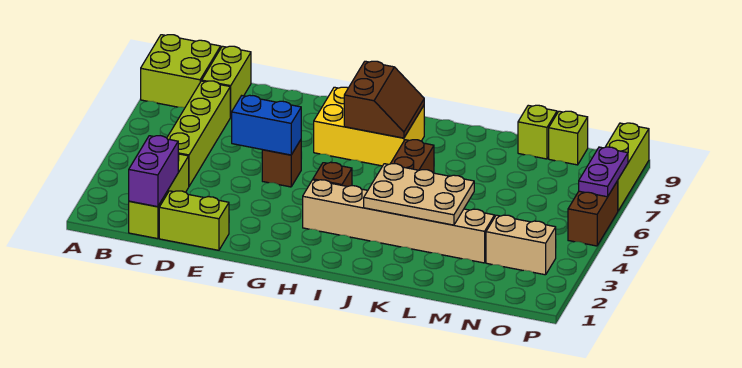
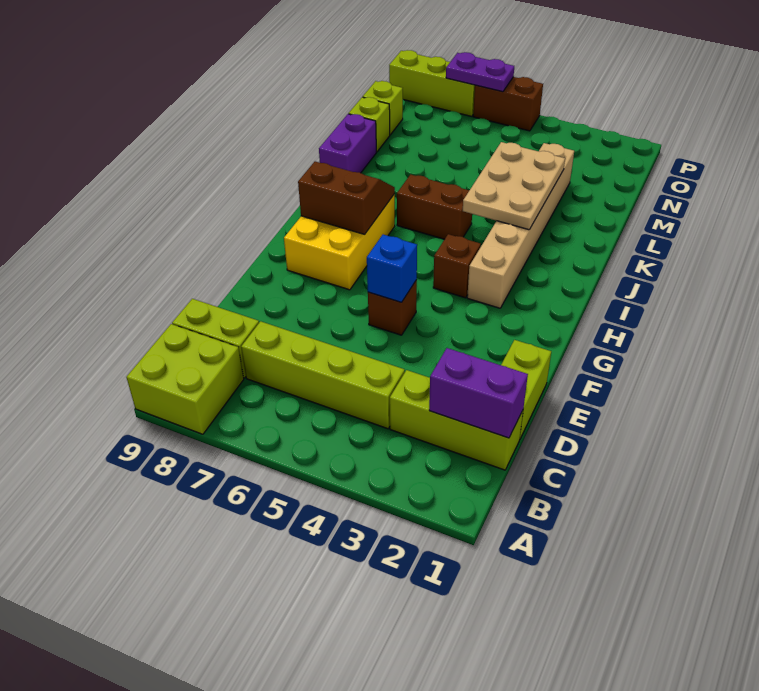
blue 1x2 brick [232,95,301,155] -> blue 1x1 brick [367,235,417,302]
none -> purple 1x2 brick [319,114,376,173]
tan 1x2 brick [486,215,556,275] -> none

